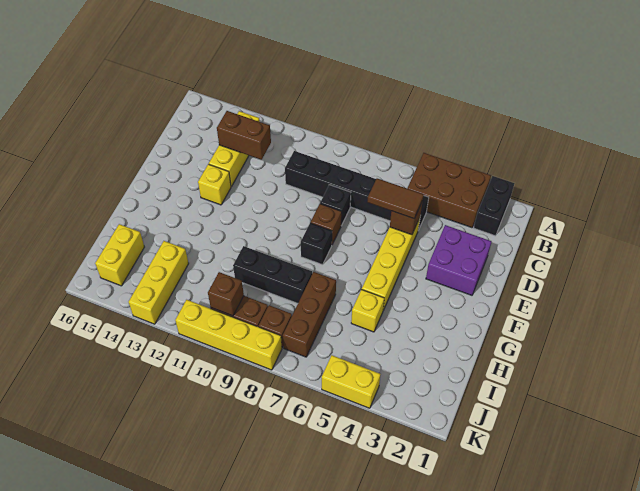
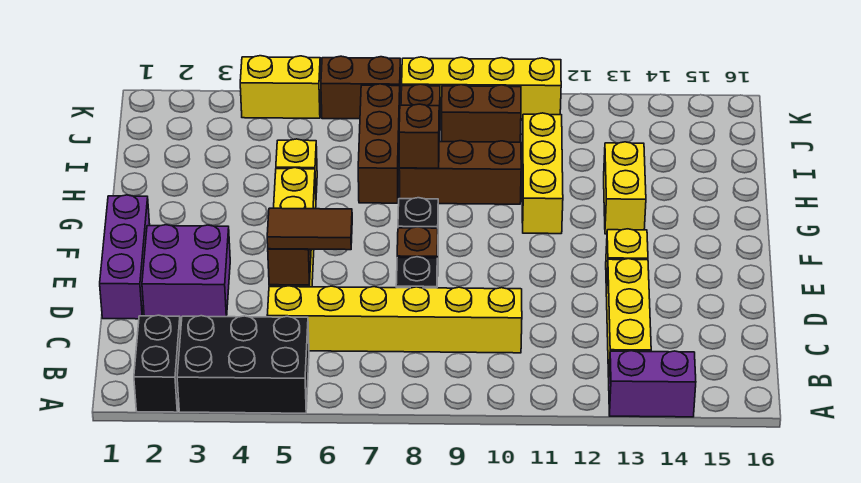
brown 2x3 brick [407,153,491,228] -> black 2x3 brick [177,316,309,413]
none -> purple 1x2 brick [609,351,696,417]
black 1x6 brick [285,151,429,230] -> yellow 1x6 brick [267,286,522,353]
brown 1x2 brick [217,111,271,160] -> brown 1x2 brick moved to [321,56,401,119]
none -> purple 1x3 brick [100,195,150,319]
black 1x3 brick [233,246,312,303] -> brown 1x3 brick [399,141,521,204]
yellow 1x3 brick [129,241,189,324] -> yellow 1x3 brick moved to [522,113,563,234]
yellow 1x2 brick [95,224,144,286] -> yellow 1x2 brick moved to [604,142,646,234]
brown 1x1 brick [208,272,244,316] -> brown 1x1 brick moved to [399,104,439,168]

